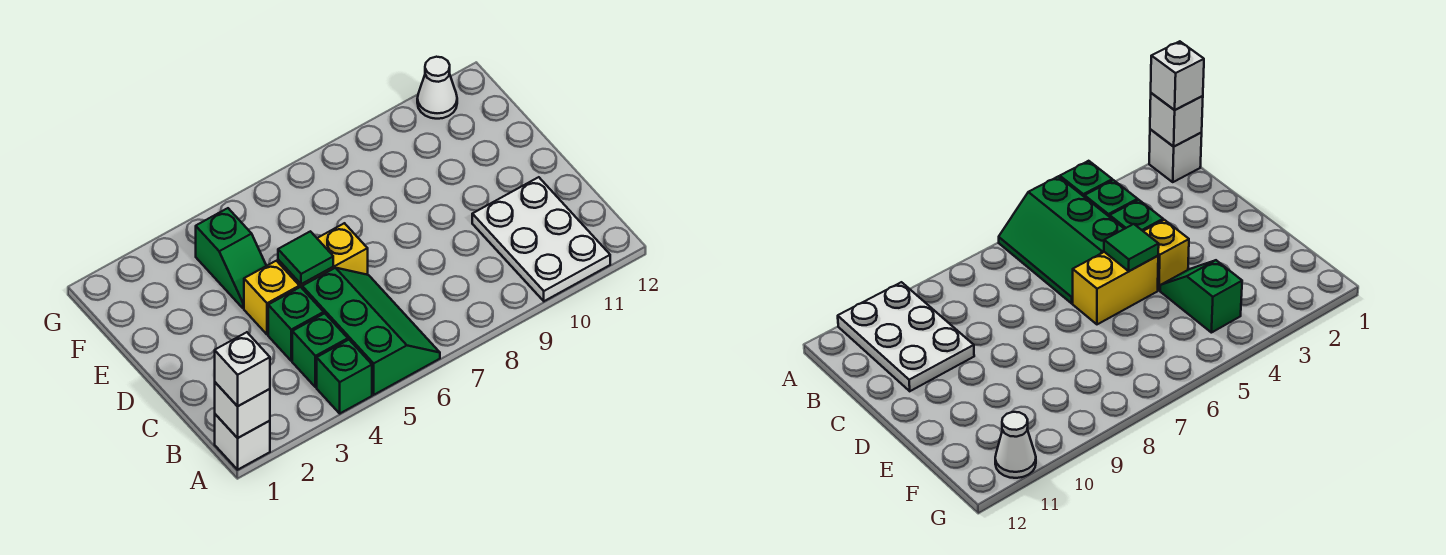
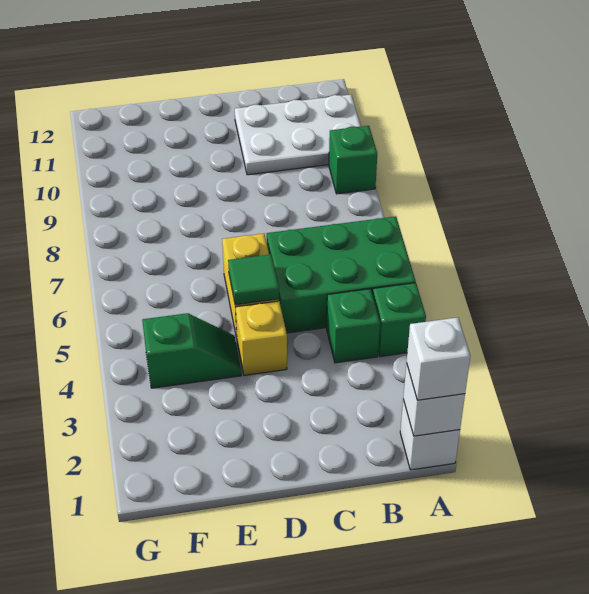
green 2x3 slope [302,268,440,395] -> green 2x3 brick [267,216,416,333]
green 1x1 brick [268,287,324,361] -> green 1x1 brick moved to [329,126,377,194]
white 1x1 cone [417,57,457,119] -> none

